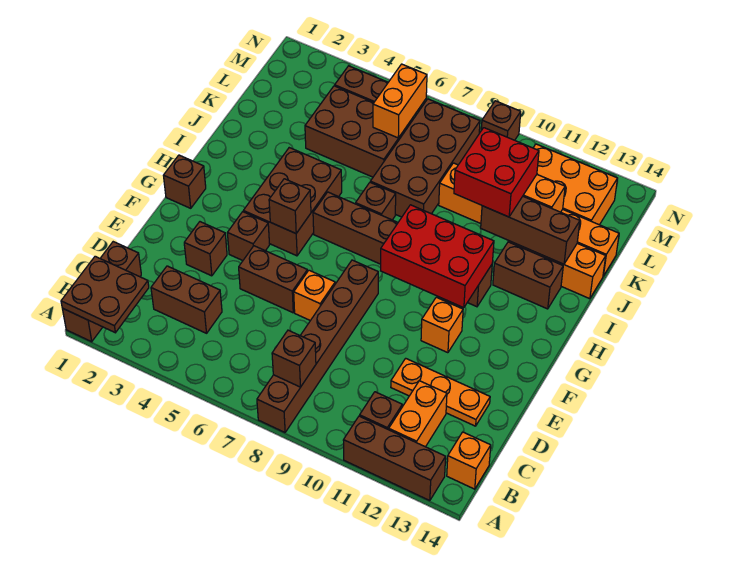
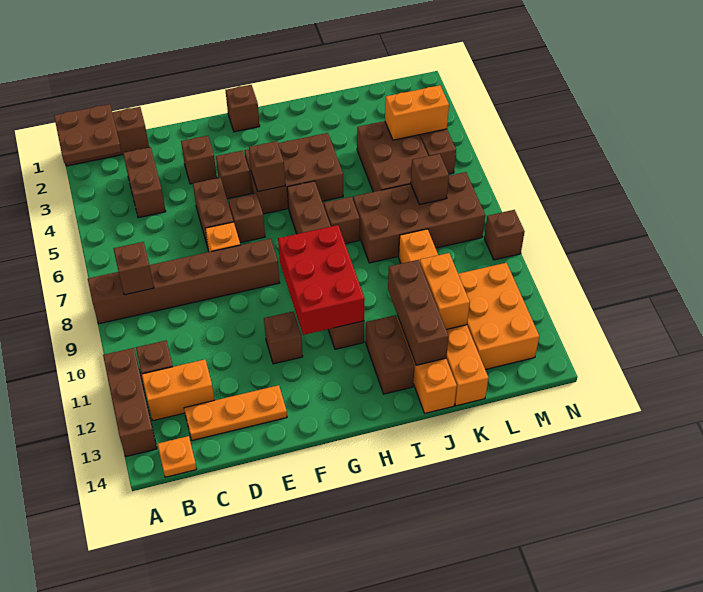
orange 1x1 brick [447,432,491,489] -> orange 1x1 plate [158,436,197,477]
orange 1x3 plate [391,358,490,426] -> orange 1x3 plate turned to [184,385,287,441]
none -> brown 1x1 brick [229,194,265,243]
orange 1x1 brick [421,297,463,353] -> brown 1x1 brick [264,311,303,364]
red 2x2 brick [454,128,539,217] -> none
orange 1x2 brick [373,64,427,138] -> orange 1x2 brick moved to [385,85,449,140]
none -> brown 1x1 brick [411,154,449,205]

